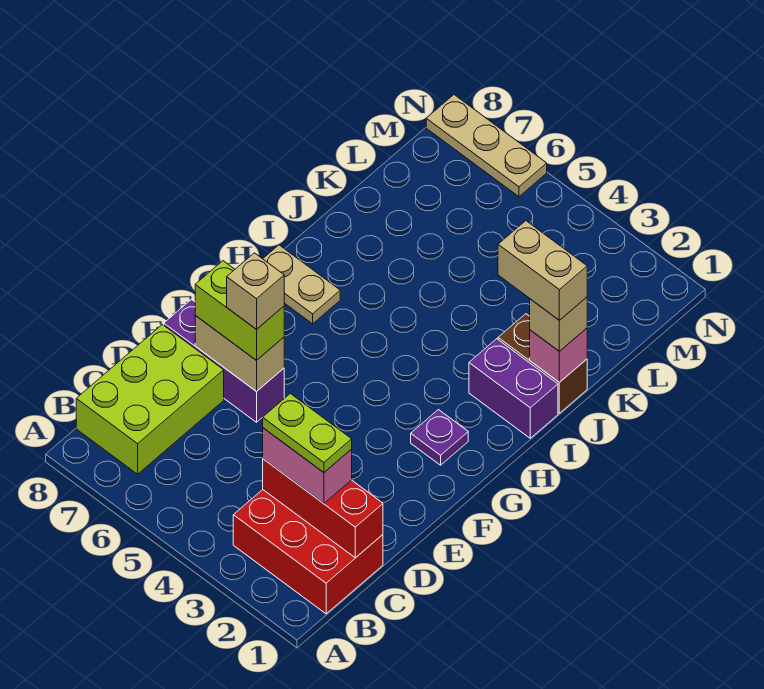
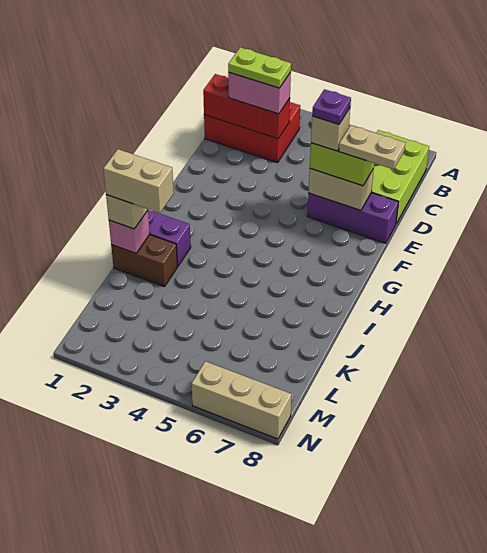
purple 1x1 plate [411,410,468,465] -> purple 1x1 plate moved to [312,89,351,124]
tan 1x2 plate [263,245,340,324] -> tan 1x2 plate moved to [339,125,405,169]
tan 1x3 plate [426,95,547,197] -> tan 1x3 brick [191,361,292,439]

